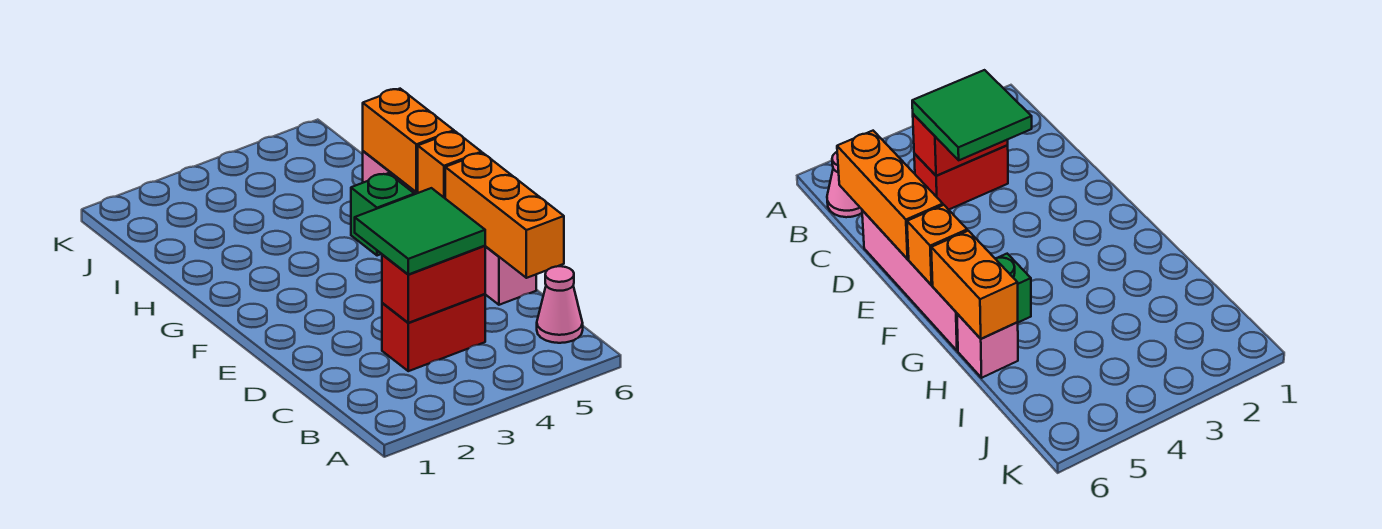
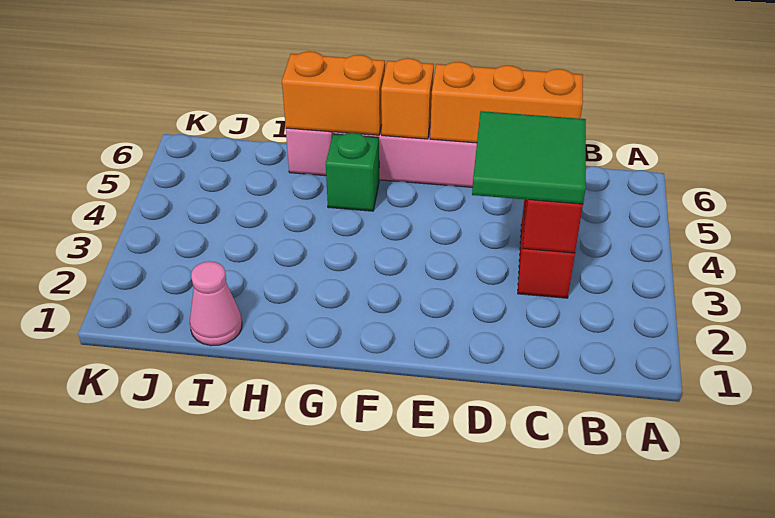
pink 1x1 cone [537,266,583,343] -> pink 1x1 cone moved to [189,261,242,346]

